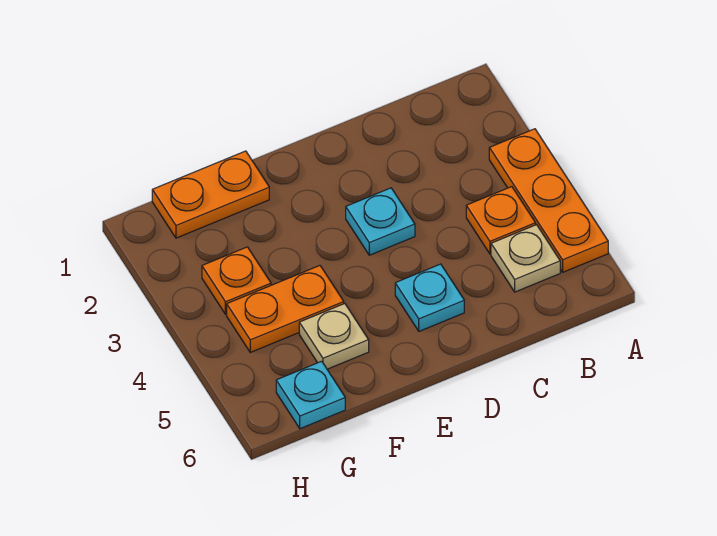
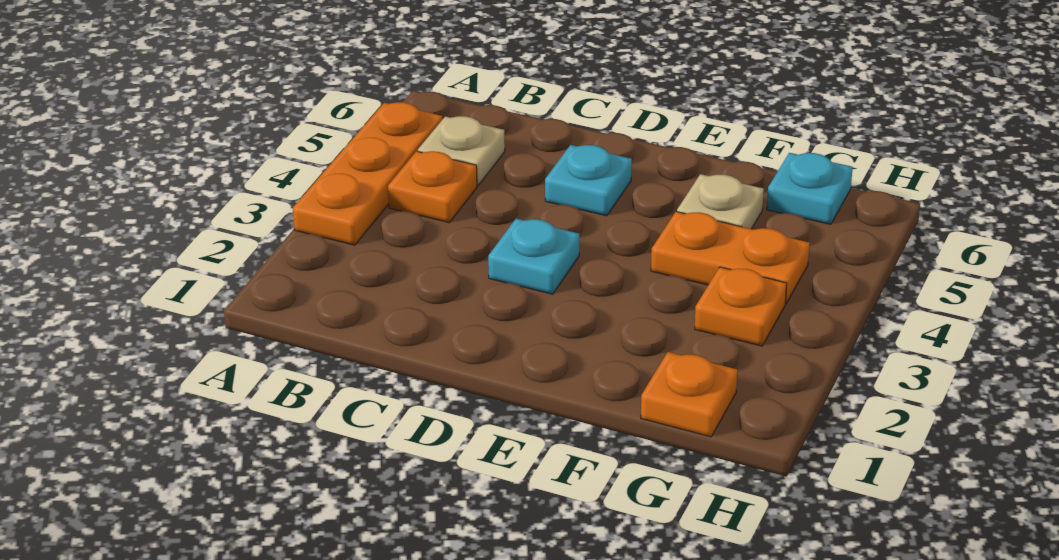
orange 1x2 plate [152,151,269,238] -> orange 1x1 plate [641,352,737,437]

